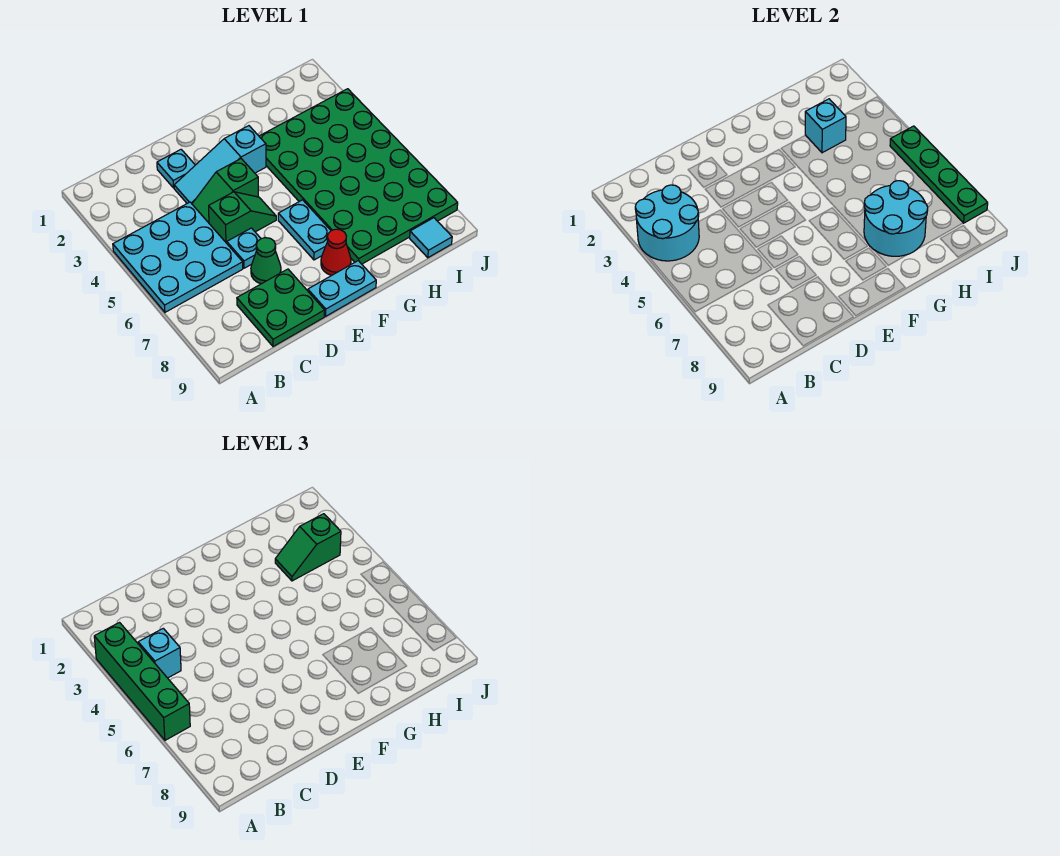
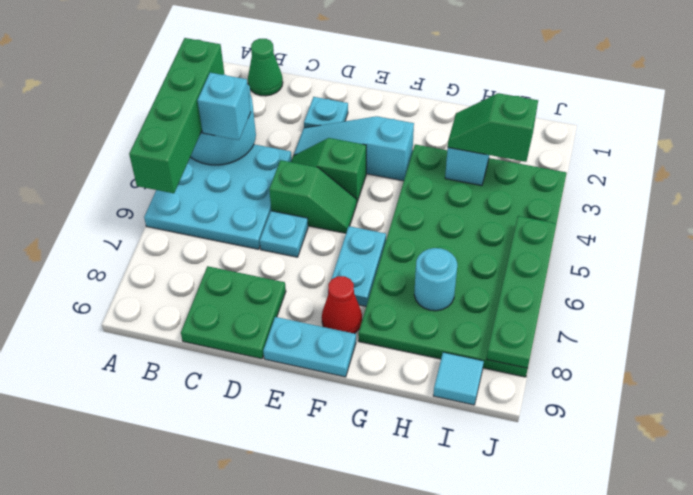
green 1x1 cone [251,238,281,284] -> green 1x1 cone moved to [248,39,283,96]
cyan 2x2 round brick [864,181,928,256] -> cyan 1x1 round brick [414,248,457,311]

